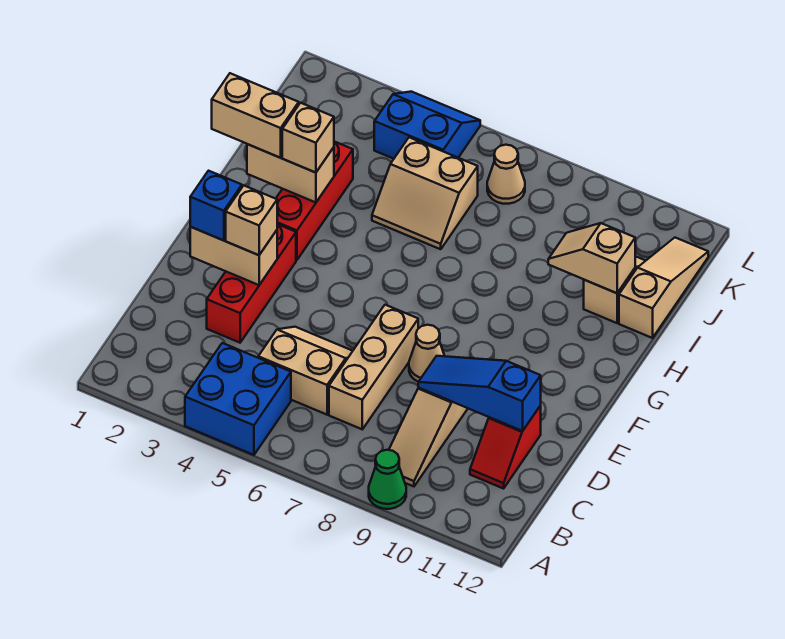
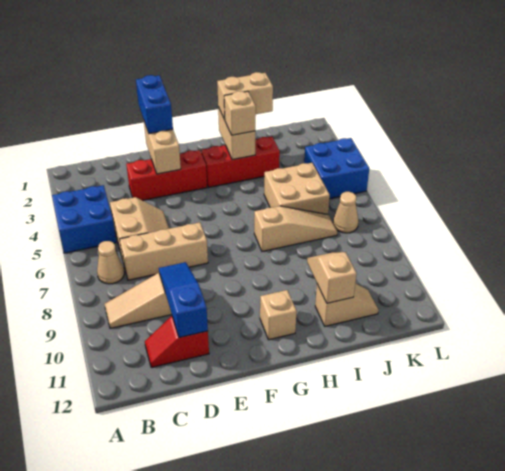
green 1x1 cone [369,450,406,509] -> none
blue 1x1 brick [190,171,242,241] -> blue 1x2 brick [136,75,173,134]
tan 1x1 brick [226,186,277,255] -> tan 1x1 brick moved to [260,290,297,340]
tan 1x1 cone [409,325,444,382] -> tan 1x1 cone moved to [97,241,124,284]
tan 1x2 brick [212,73,299,158] -> tan 1x2 brick turned to [217,72,273,120]
tan 2x2 slope [372,137,478,249] -> tan 2x2 brick [264,163,330,214]
tan 1x3 slope [619,238,708,338] -> tan 1x3 slope moved to [254,206,337,251]
blue 2x2 slope [374,92,480,159] -> blue 2x2 brick [304,138,369,199]

